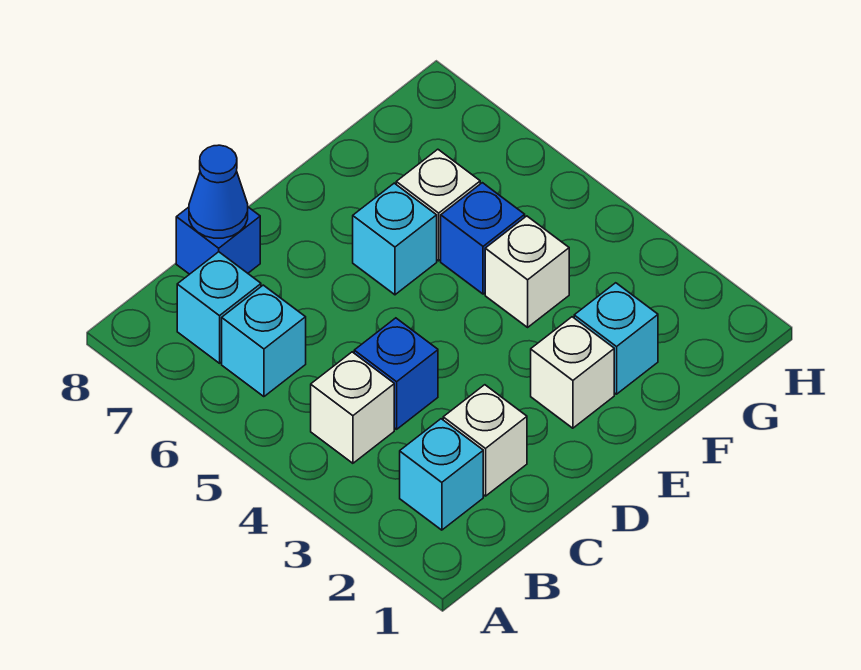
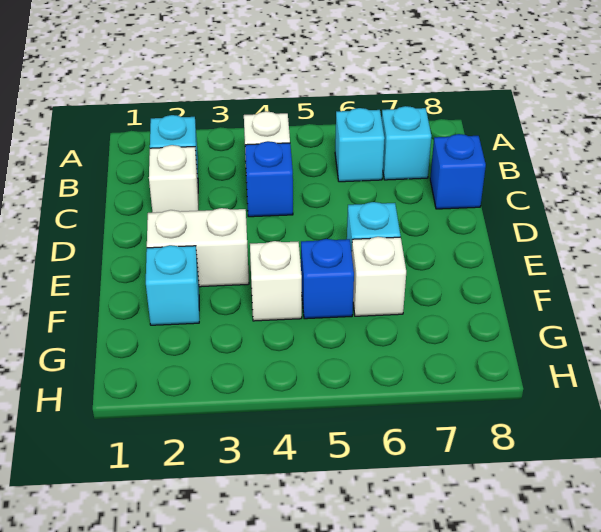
blue 1x1 cone [189,145,248,238] -> none
white 1x1 brick [531,317,614,428] -> white 1x2 brick [147,208,249,287]

